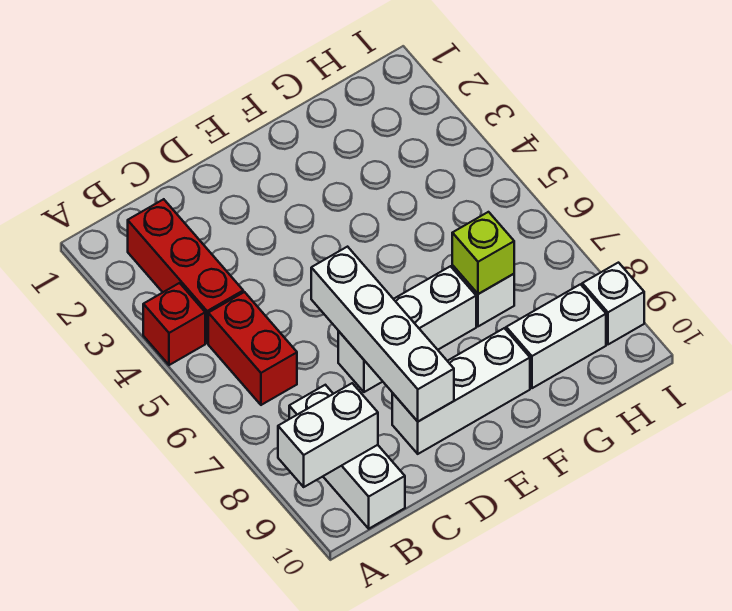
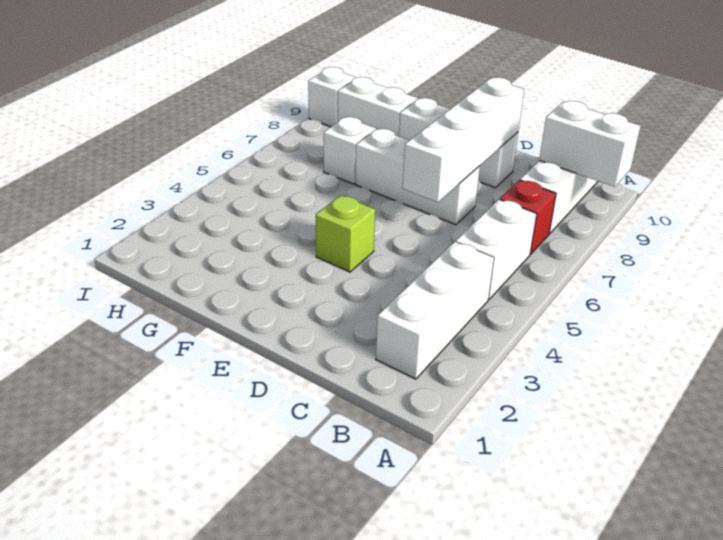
red 1x1 brick [143,283,205,365] -> red 1x1 brick moved to [500,180,556,254]
red 1x3 brick [128,199,243,343] -> white 1x3 brick [376,242,494,379]
red 1x2 brick [208,292,297,405] -> white 1x2 brick [456,199,537,299]
lime 1x1 brick [452,212,514,294] -> lime 1x1 brick moved to [316,195,375,272]

